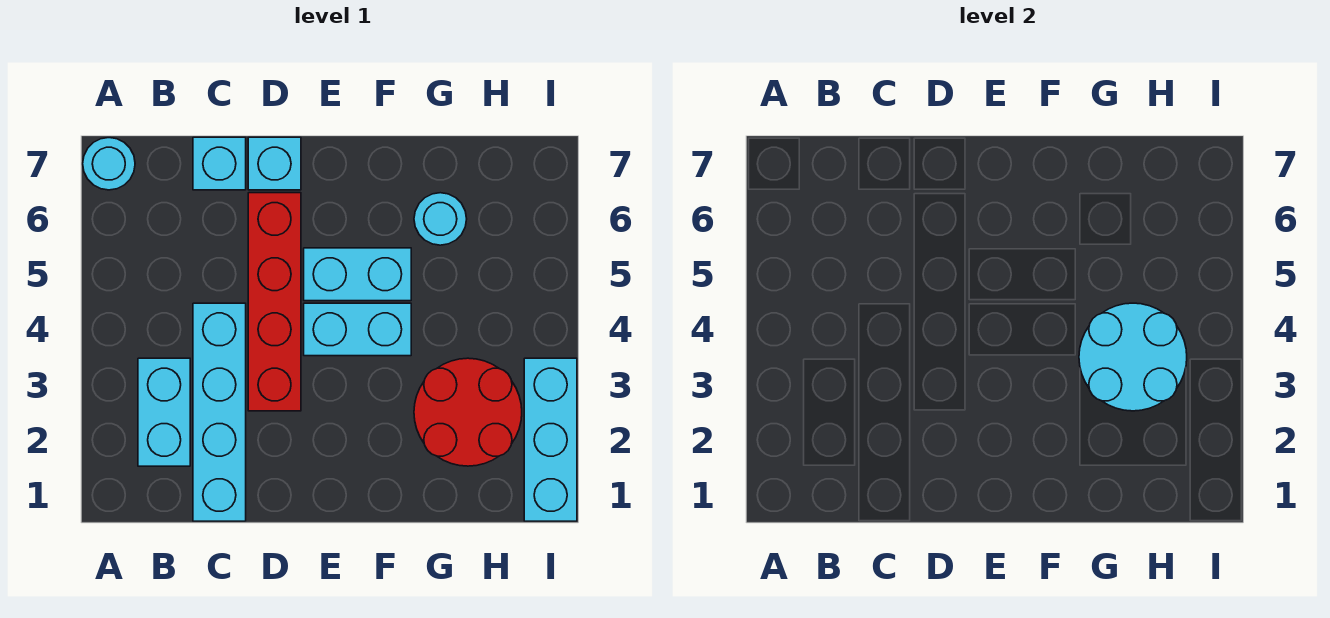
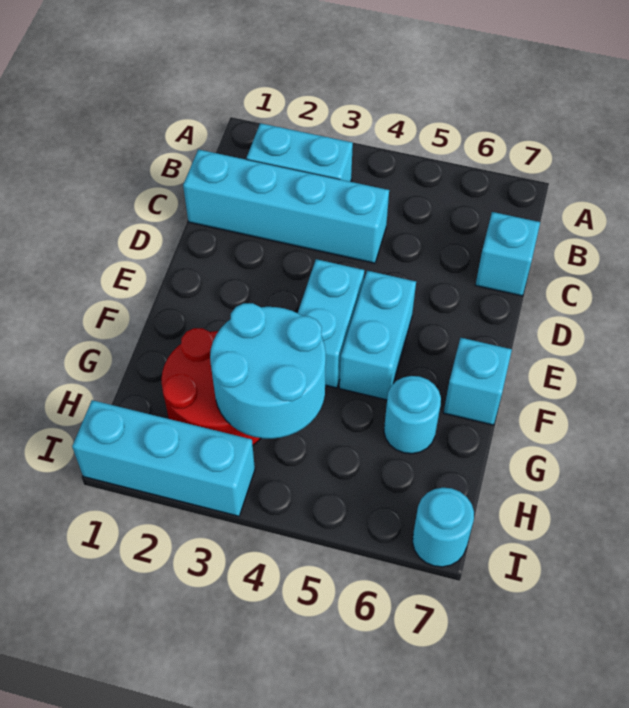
cyan 1x1 round brick [83,138,135,190] -> cyan 1x1 round brick moved to [413,488,474,567]
red 1x4 brick [248,193,301,411] -> none
cyan 1x1 brick [248,137,301,190] -> cyan 1x1 brick moved to [444,338,512,425]

